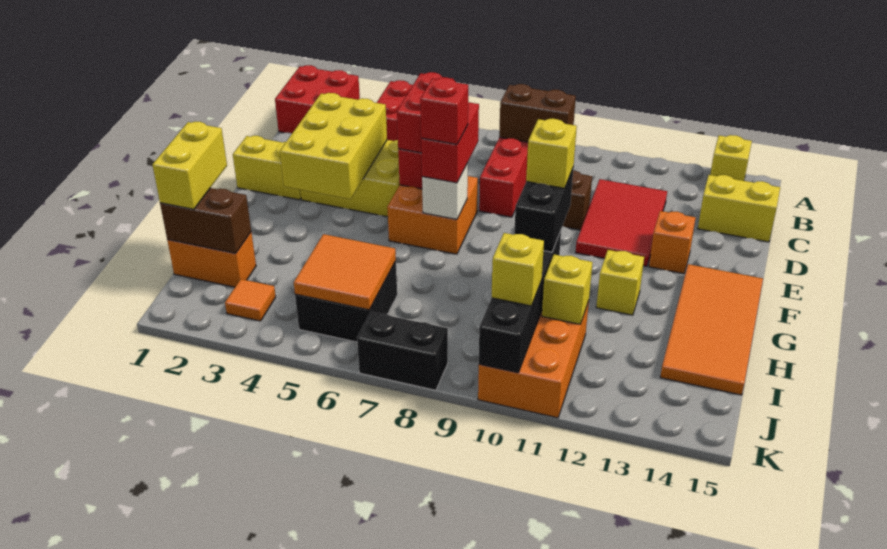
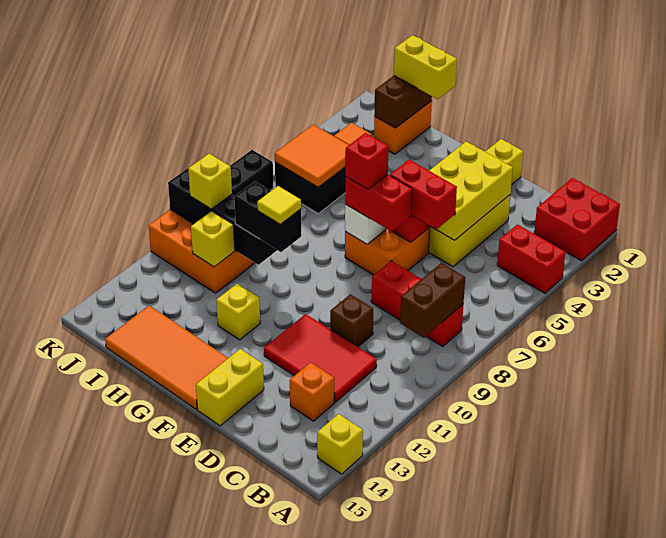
yellow 1x2 brick [698,175,780,242] -> yellow 1x2 brick moved to [196,349,264,426]
yellow 2x3 brick [280,93,387,199] -> yellow 2x3 brick turned to [429,142,513,240]
orange 1x1 brick [649,211,695,274] -> orange 1x1 brick moved to [290,362,334,421]
yellow 1x1 brick [526,119,577,188] -> yellow 1x1 tile [257,186,301,224]

